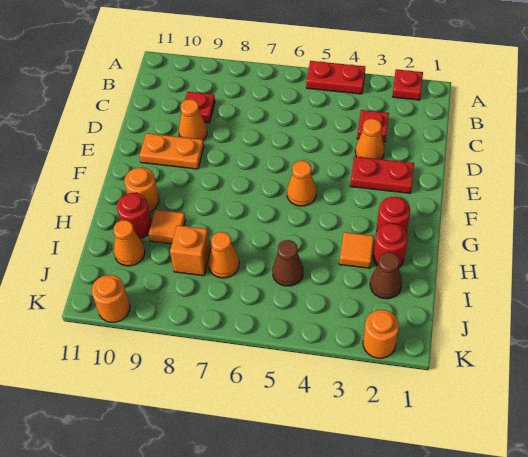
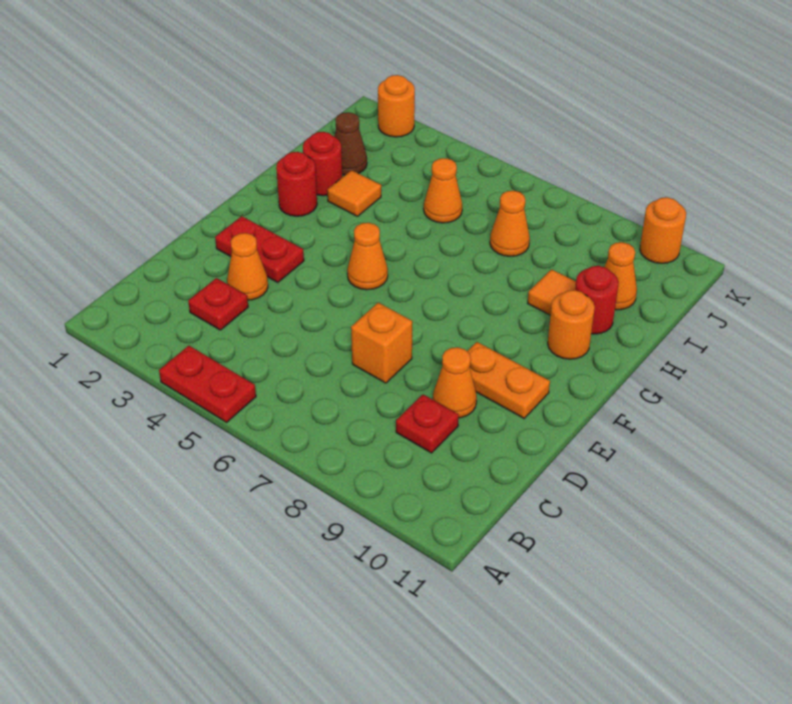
red 1x1 plate [392,69,423,100] -> none
brown 1x1 cone [272,240,303,286] -> orange 1x1 cone [424,158,462,223]
orange 1x1 brick [170,225,210,276] -> orange 1x1 brick moved to [351,303,412,383]

